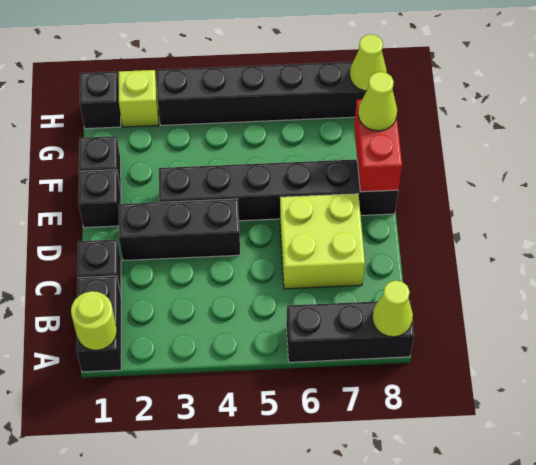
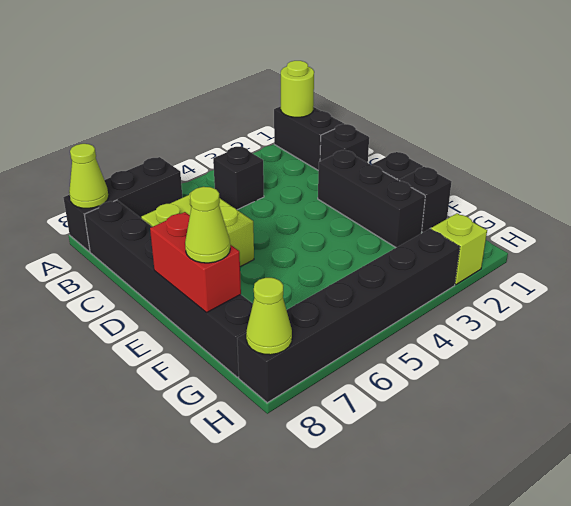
black 1x3 brick [119,199,240,261] -> black 1x3 brick turned to [318,150,425,247]
black 1x6 brick [159,159,398,221] -> black 1x6 brick turned to [84,200,253,377]
black 1x1 brick [80,72,121,129] -> black 1x1 brick moved to [213,147,264,210]

